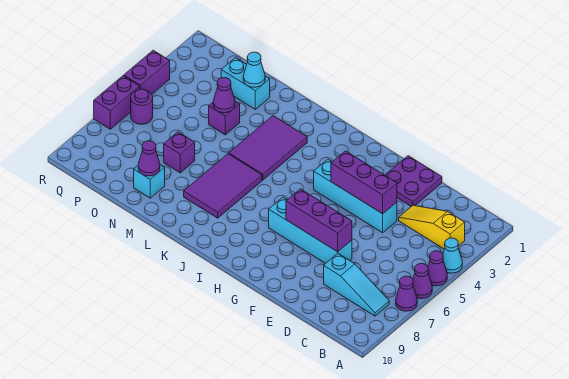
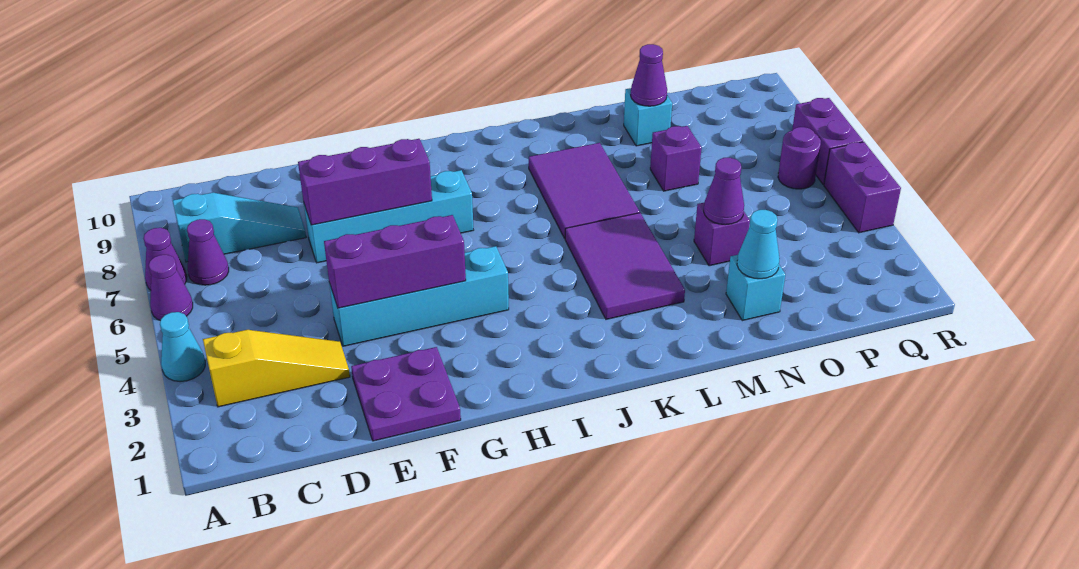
purple 1x1 cone [428,251,447,286] -> purple 1x1 cone moved to [187,219,229,285]
cyan 1x3 slope [324,254,389,316] -> cyan 1x3 slope turned to [173,193,306,262]
cyan 1x2 brick [221,58,270,109] -> cyan 1x1 brick [726,255,785,321]

